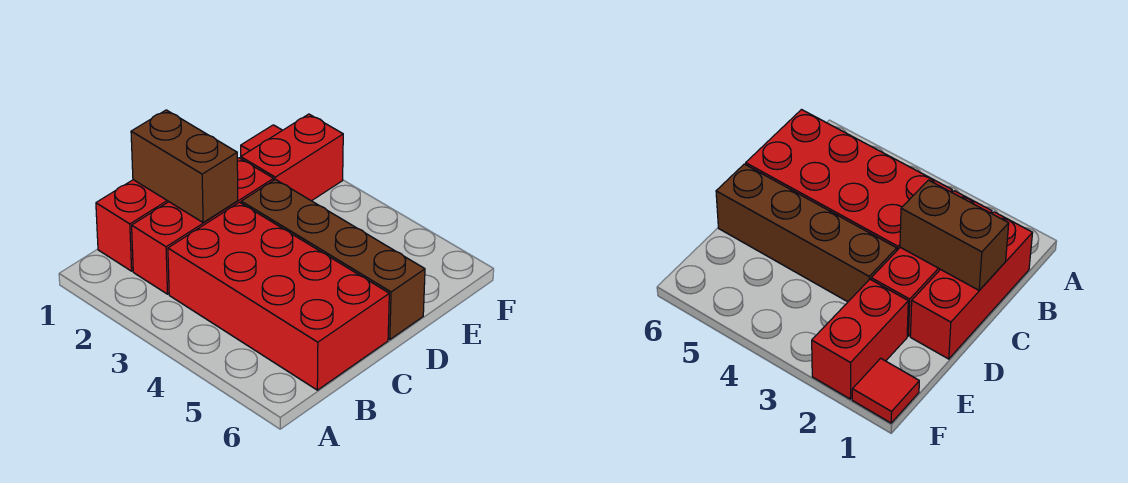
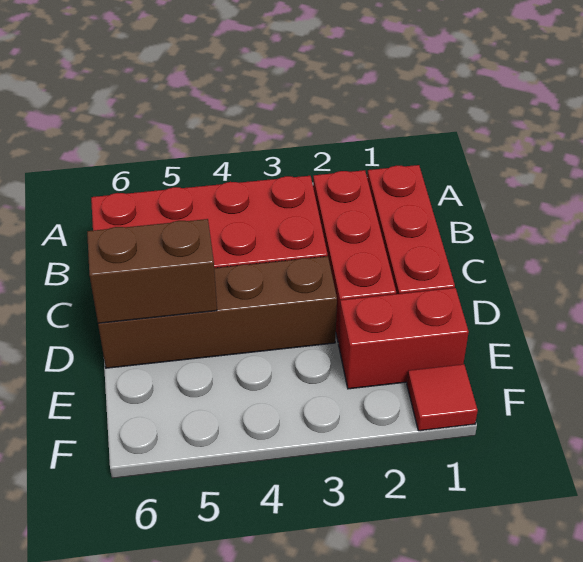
brown 1x2 brick [131,110,238,223] -> brown 1x2 brick moved to [87,219,217,323]
red 1x2 brick [241,114,343,201] -> red 1x2 brick turned to [339,288,469,389]

